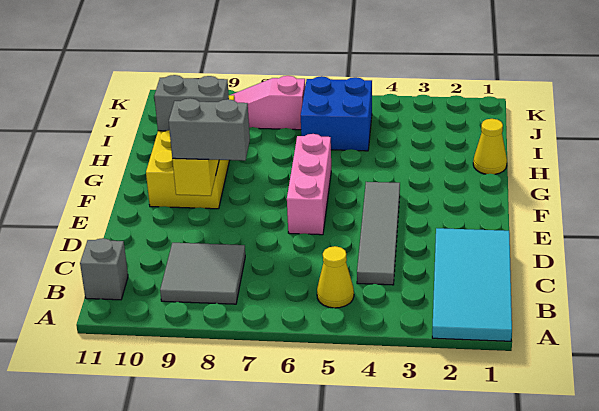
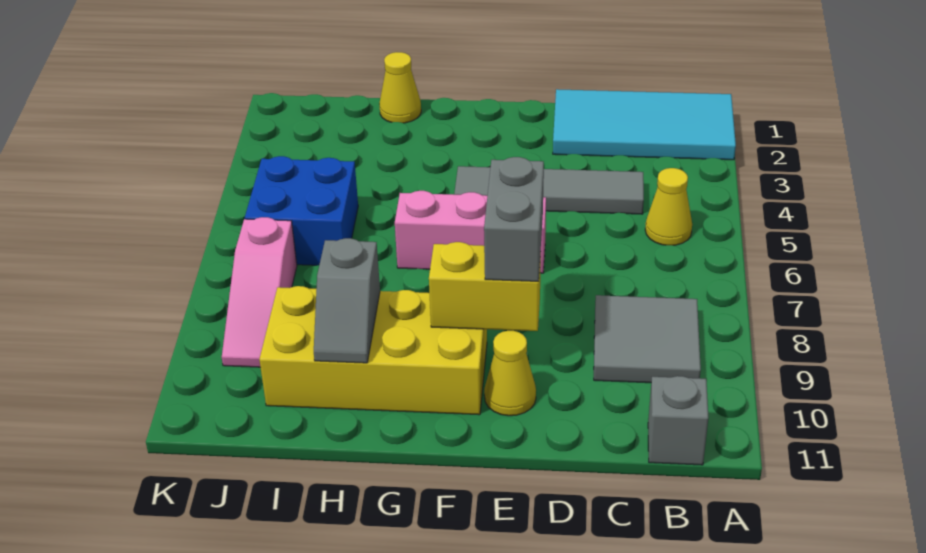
none -> yellow 1x1 cone [484,331,536,416]
grey 1x2 brick [154,75,229,131] -> grey 1x2 slope [314,238,380,363]

